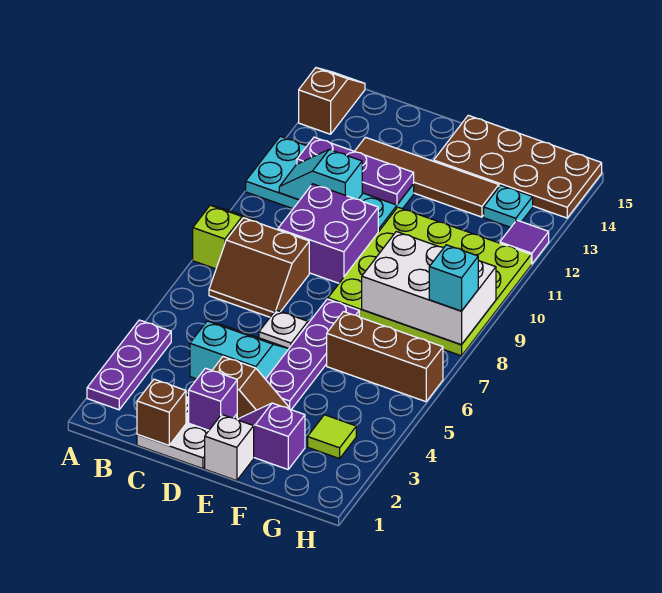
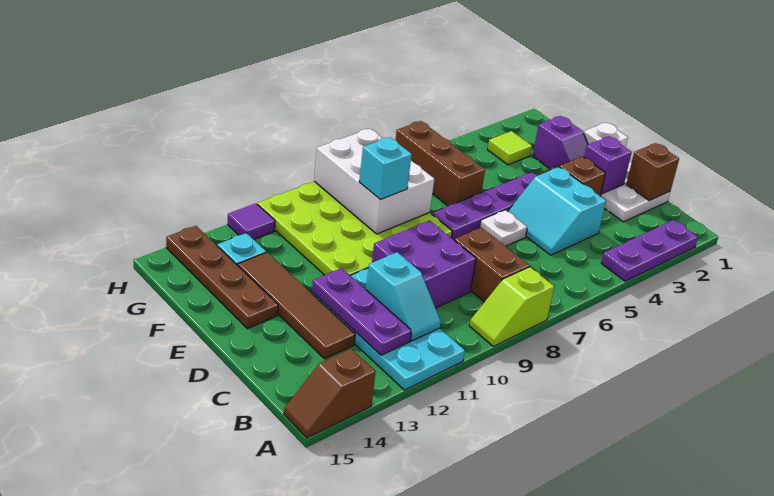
brown 2x4 plate [434,115,602,218] -> brown 1x4 plate [166,226,278,329]
cyan 1x1 brick [429,245,478,311] -> cyan 1x1 brick moved to [359,137,412,199]

